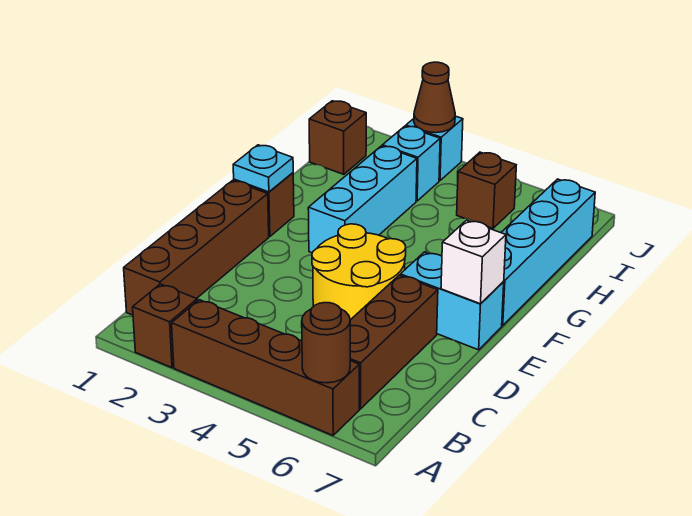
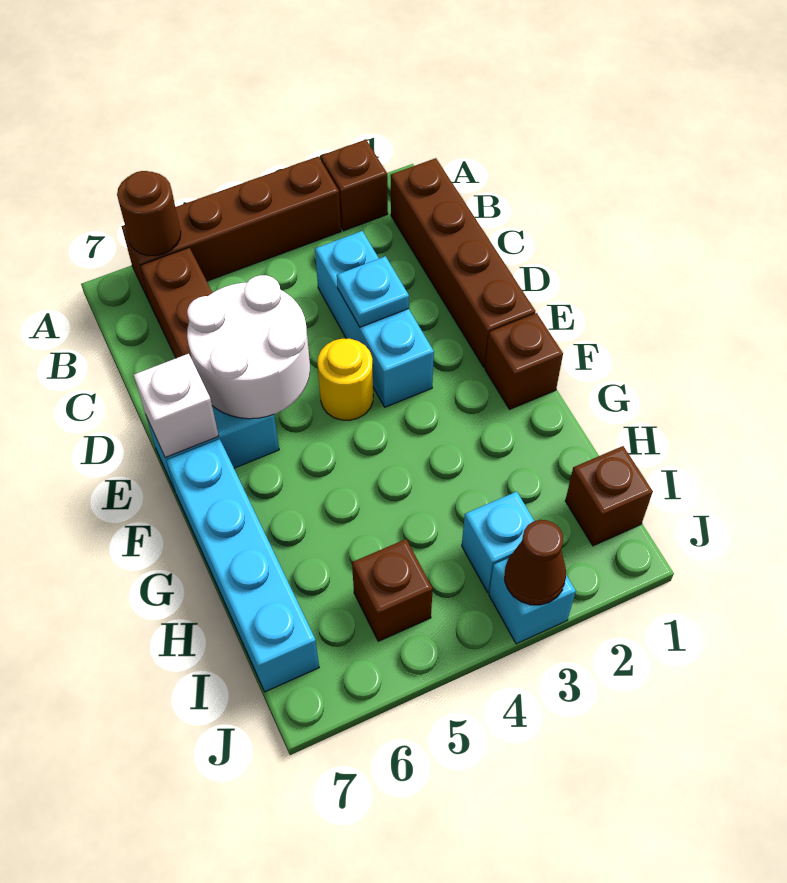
yellow 2x2 round brick [312,224,406,320] -> yellow 1x1 round brick [318,339,373,420]
none -> white 2x2 round brick [187,275,310,419]
cyan 1x1 plate [233,145,293,192] -> cyan 1x1 plate moved to [337,256,409,327]
cyan 1x3 brick [308,146,417,253] -> cyan 1x3 brick moved to [315,231,434,407]

